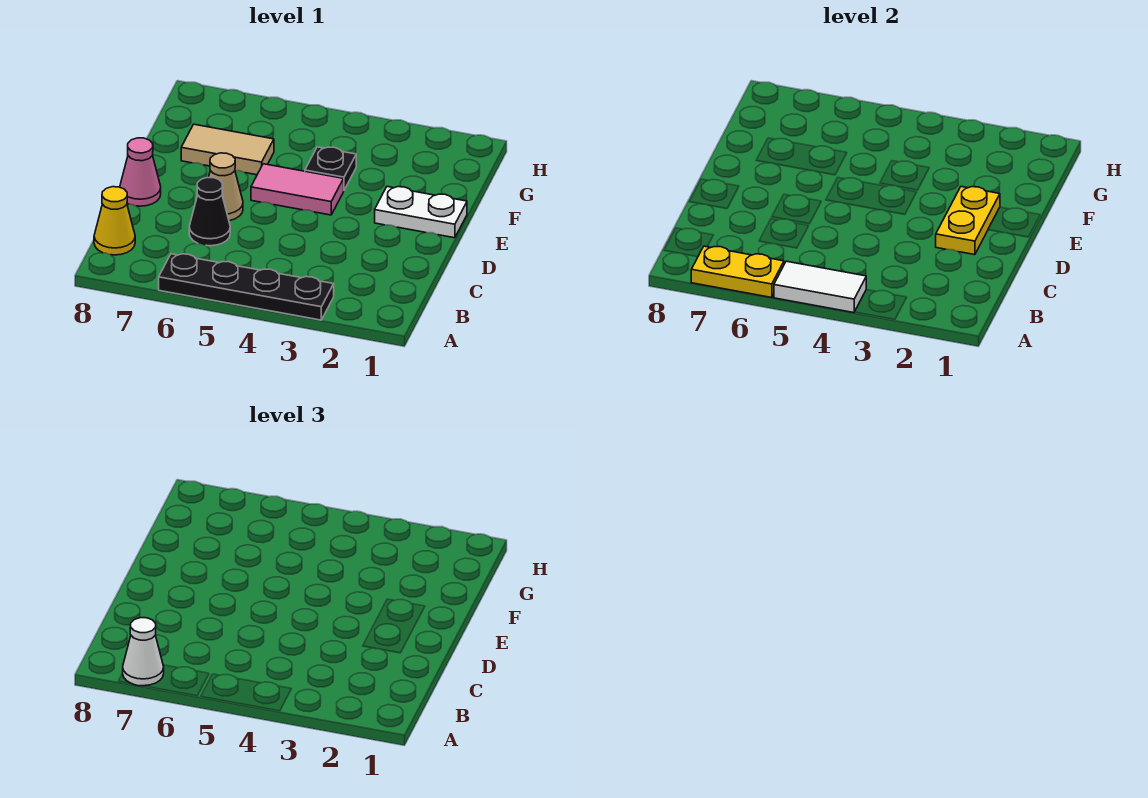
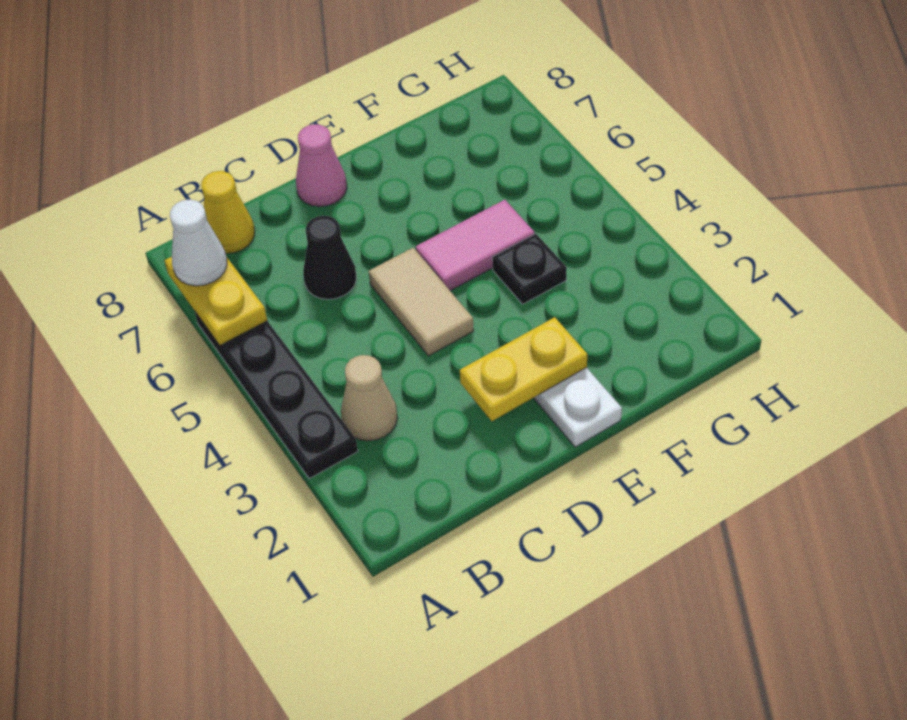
white 1x2 tile [774,261,866,313] -> none
tan 1x1 cone [209,153,243,221] -> tan 1x1 cone moved to [341,355,397,441]
pink 1x2 tile [251,164,344,215] -> pink 1x2 tile turned to [416,200,534,291]
tan 1x2 tile [181,124,274,175] -> tan 1x2 tile moved to [368,248,474,356]

